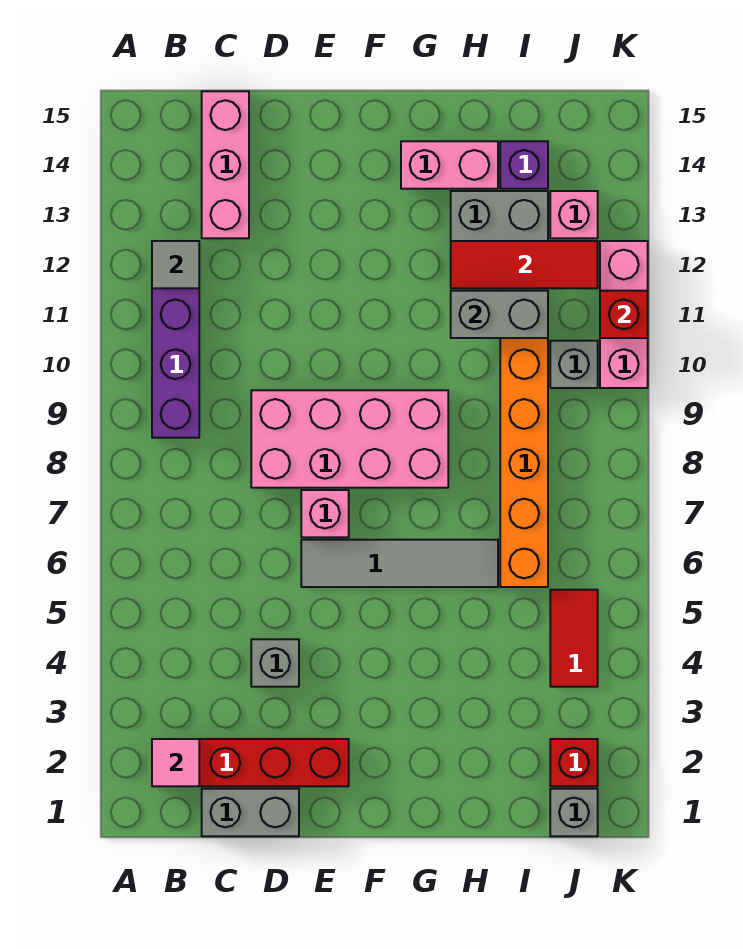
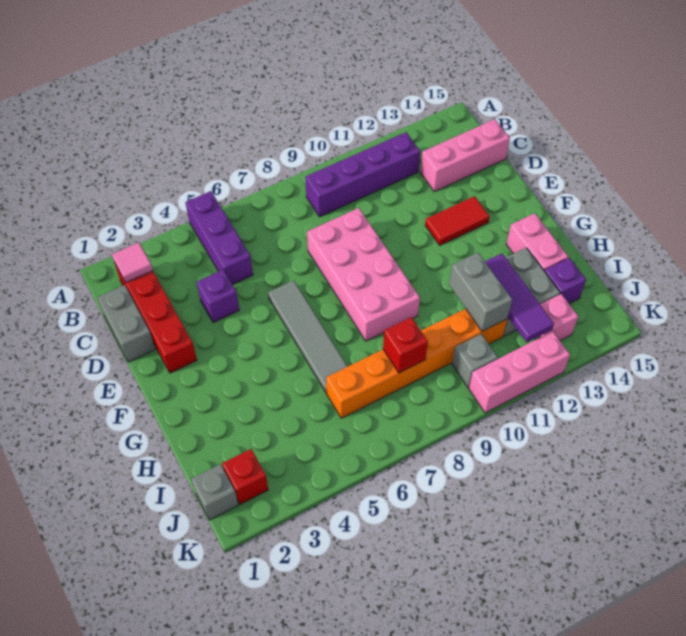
none -> purple 1x3 brick [185,191,253,285]
grey 1x1 tile [152,241,199,288] -> none
grey 1x1 brick [251,639,299,687] -> purple 1x1 brick [197,270,239,323]
pink 1x1 brick [301,490,349,537] -> none
red 1x3 tile [451,241,598,288] -> purple 1x3 tile [485,253,554,342]
red 1x2 tile [550,590,598,687] -> red 1x2 tile moved to [425,196,490,245]
red 1x1 brick [600,291,648,338] -> red 1x1 brick moved to [383,317,428,373]

